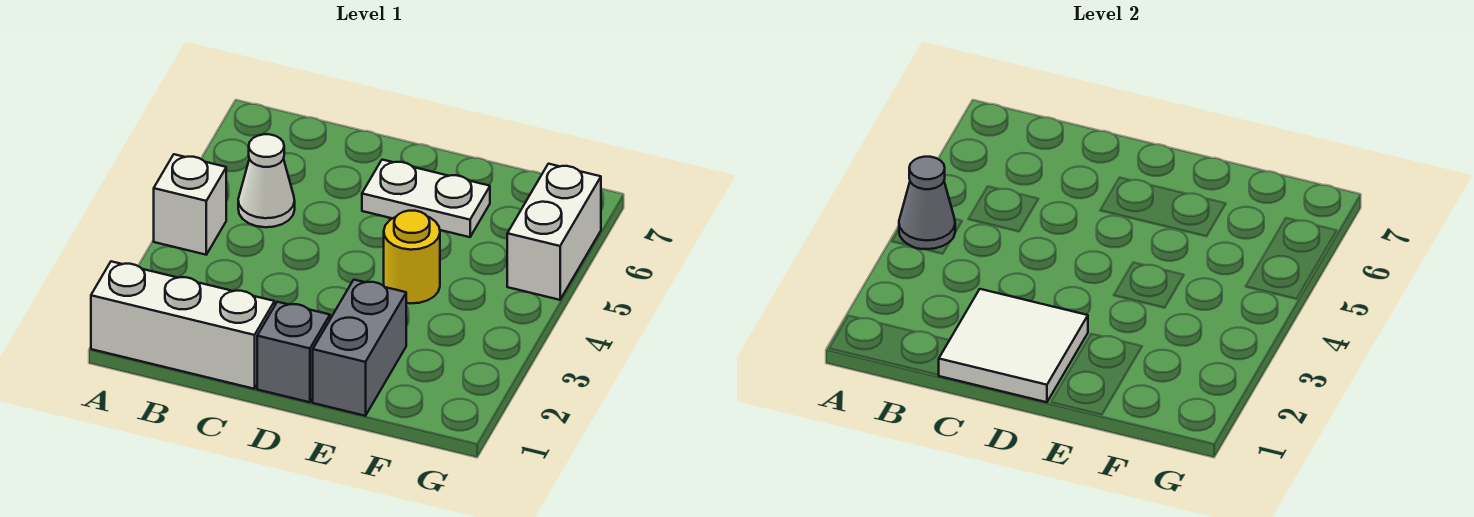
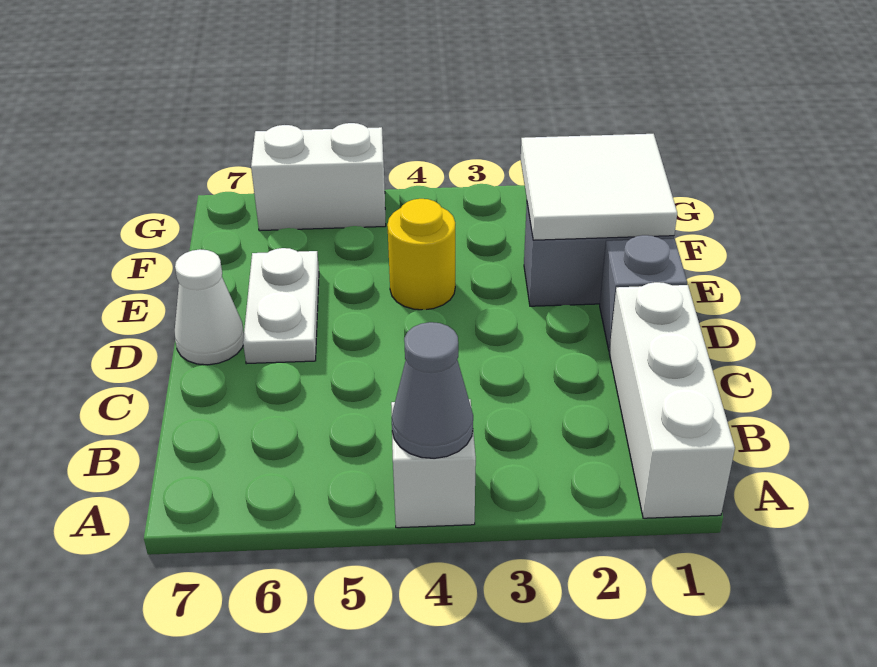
white 1x1 cone [238,134,295,227] -> white 1x1 cone moved to [175,249,244,365]
white 2x2 tile [939,289,1088,402] -> white 2x2 tile moved to [521,134,677,240]

